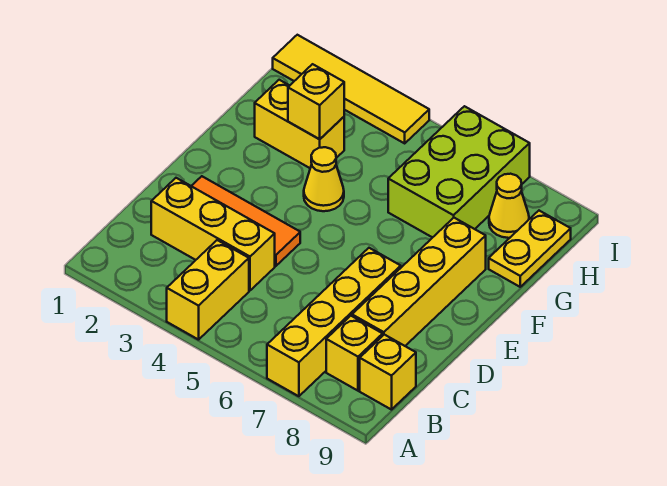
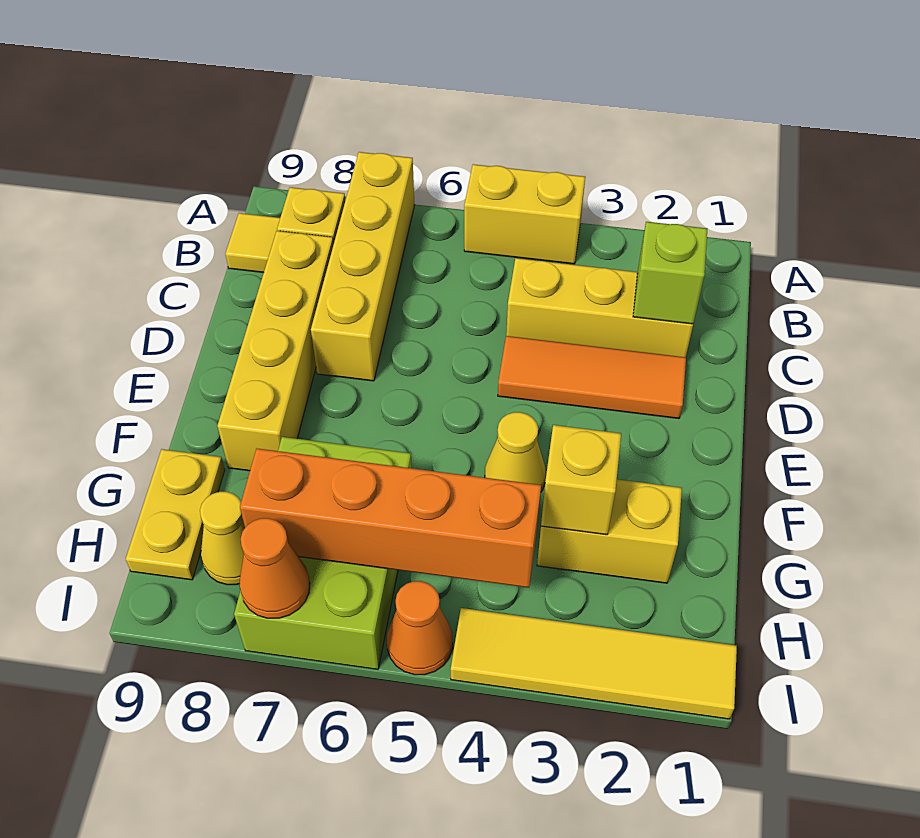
yellow 1x2 brick [167,240,249,340] -> yellow 1x2 brick turned to [464,164,585,264]
yellow 1x1 brick [360,335,416,410] -> yellow 1x1 tile [226,213,280,273]
none -> lime 1x1 brick [633,222,707,324]
none -> orange 1x4 brick [240,449,541,588]
none -> orange 1x1 cone [387,581,453,675]
none -> orange 1x1 cone [239,518,310,618]

